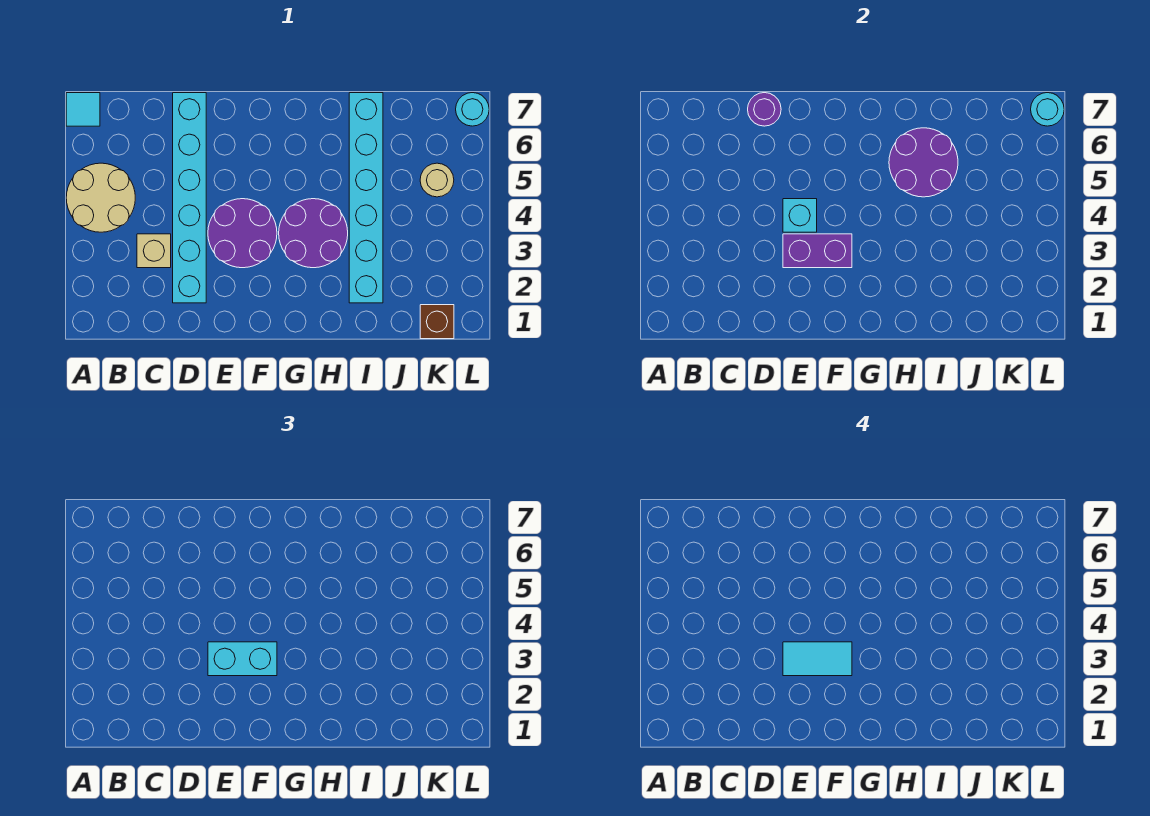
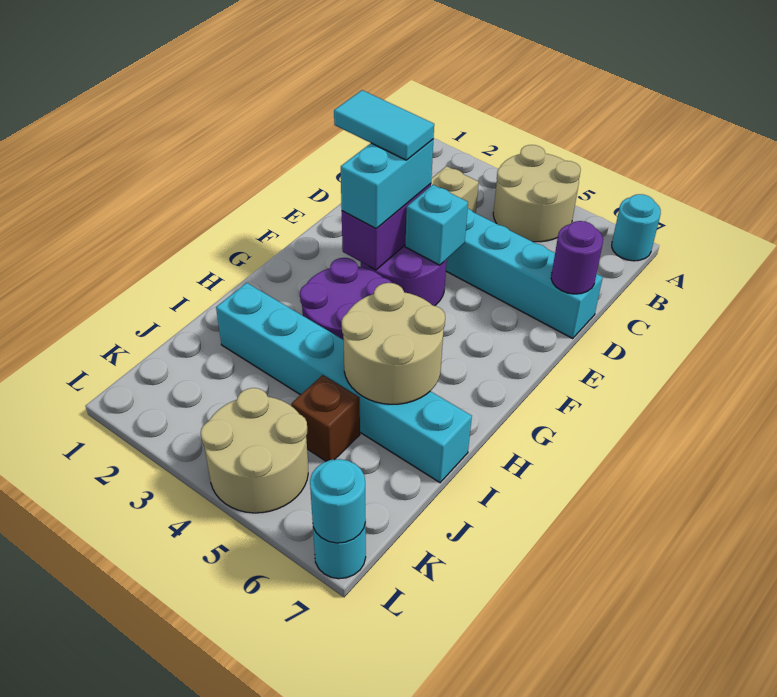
cyan 1x1 tile [66,93,100,126] -> cyan 1x1 round brick [612,194,661,261]
cyan 1x2 tile [783,642,852,676] -> cyan 1x2 tile turned to [334,90,434,160]
purple 2x2 round brick [889,128,958,197] -> tan 2x2 round brick [342,283,445,404]
brown 1x1 brick [420,305,454,339] -> brown 1x1 brick moved to [291,375,360,461]
tan 1x1 round brick [420,163,454,197] -> tan 2x2 round brick [201,388,308,513]

